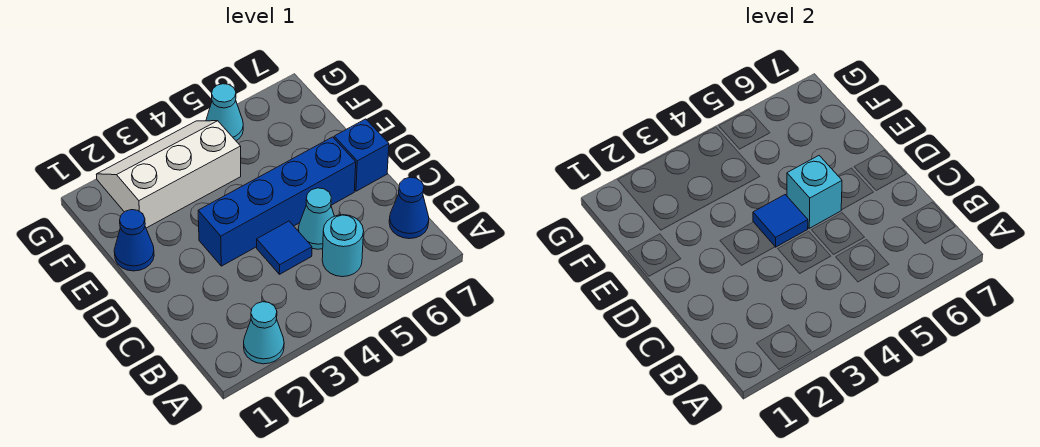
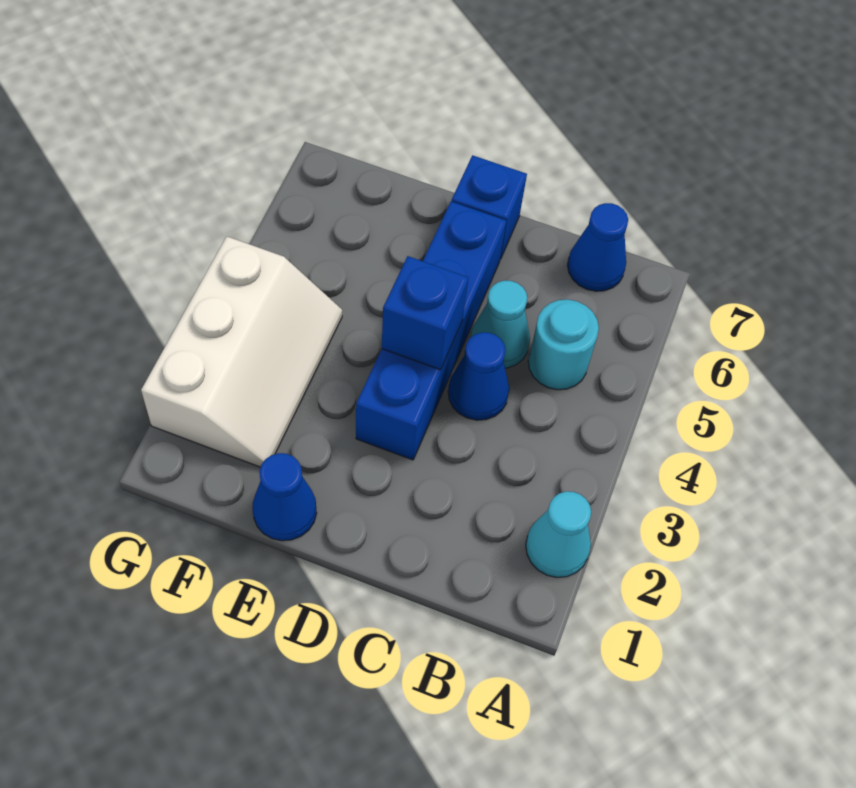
blue 1x1 tile [257,221,312,274] -> blue 1x1 cone [448,332,509,420]
blue 1x1 tile [753,195,808,247] -> blue 1x1 brick [382,256,468,370]
cyan 1x1 brick [787,156,842,228] -> none
white 2x3 slope [96,121,241,228] -> white 2x3 slope turned to [141,237,342,467]
cyan 1x1 cone [206,84,243,141] -> none

